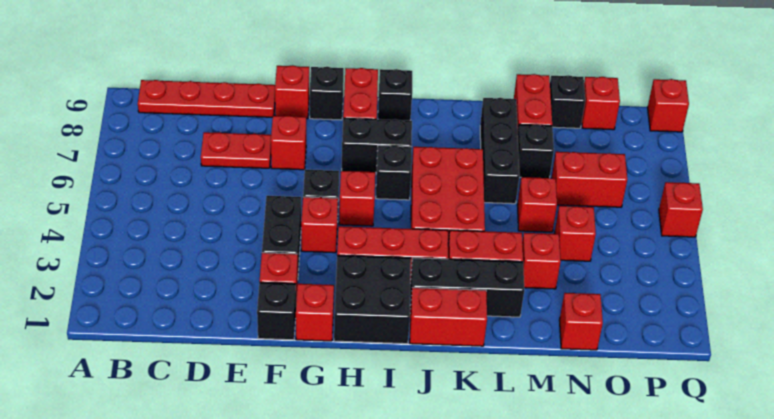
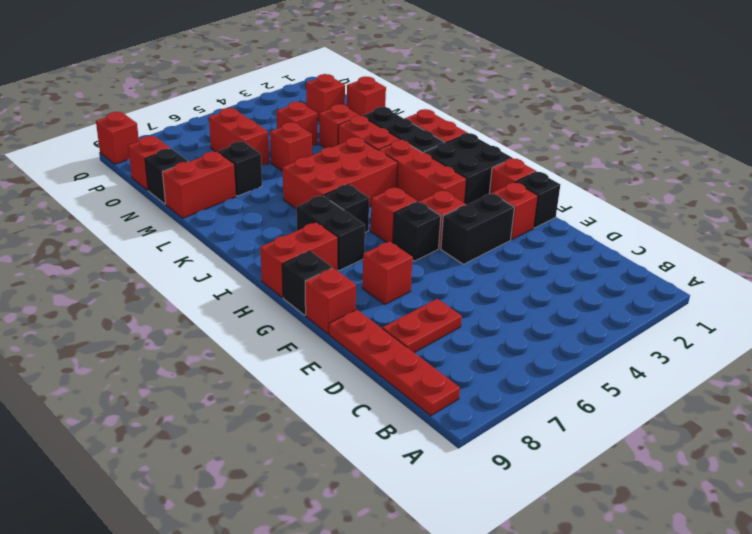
red 1x2 plate [201,132,271,168] -> red 1x2 plate turned to [383,299,462,353]
black 1x1 brick [378,69,412,121] -> none
black 1x3 brick [480,98,520,204] -> none
red 1x1 brick [659,182,703,237] -> red 1x1 brick moved to [306,74,345,120]

